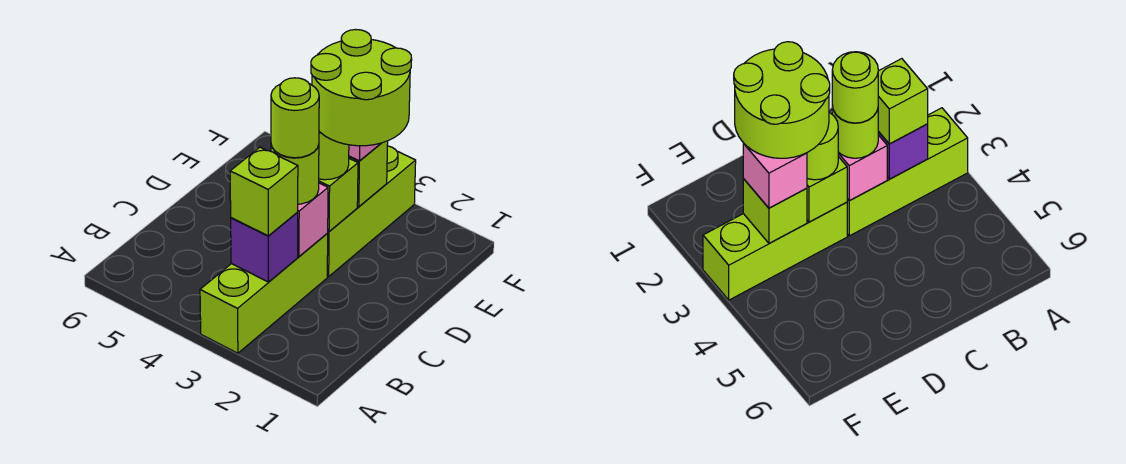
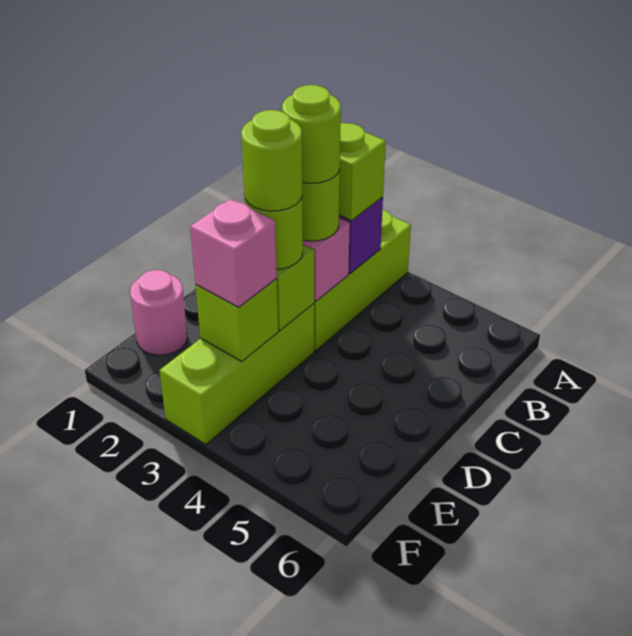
lime 2x2 round brick [311,30,412,146] -> lime 1x1 round brick [241,110,302,211]
none -> pink 1x1 round brick [130,270,187,355]

